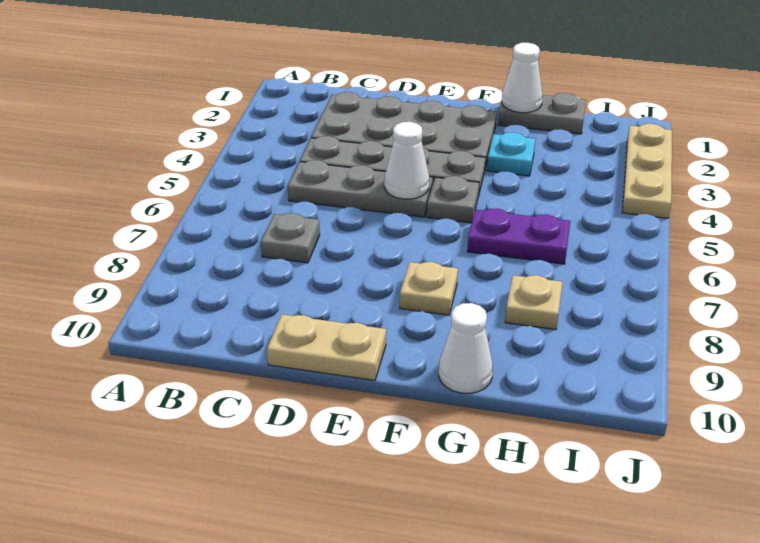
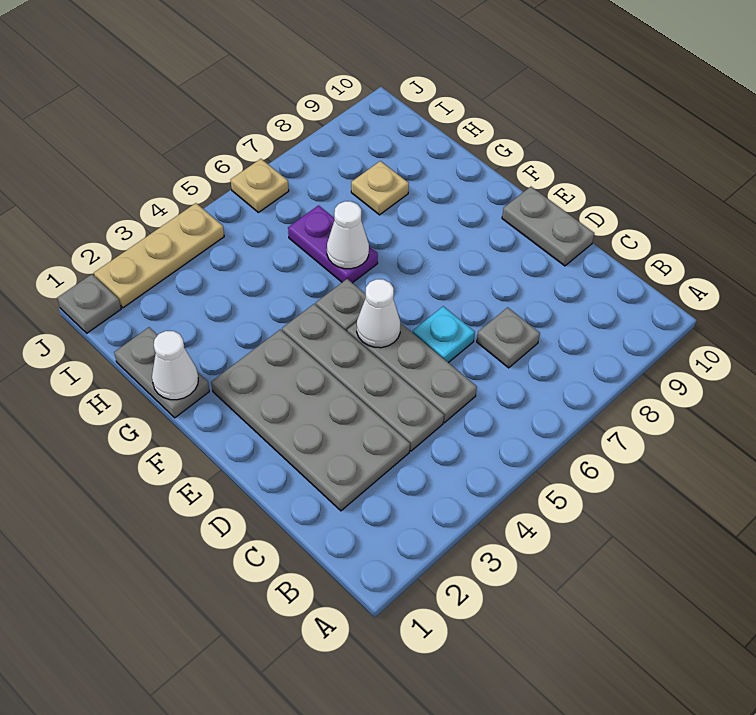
tan 1x2 plate [267,315,386,381] -> grey 1x2 plate [502,187,595,266]
tan 1x1 plate [400,262,458,315] -> tan 1x1 plate moved to [231,159,289,212]
cyan 1x1 plate [487,132,536,176] -> cyan 1x1 plate moved to [413,306,475,363]
white 1x1 cone [439,303,493,393] -> white 1x1 cone moved to [327,201,369,269]
none -> grey 1x1 plate [57,274,121,333]

